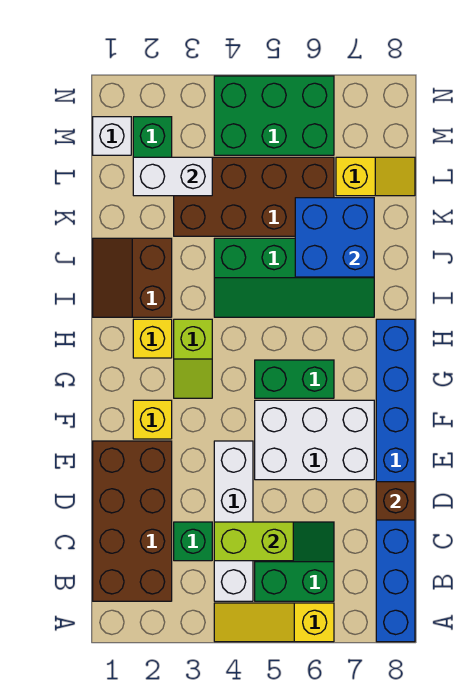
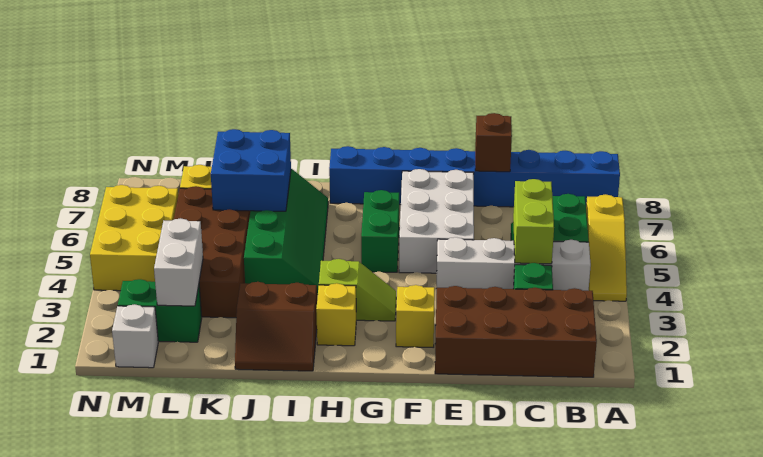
green 2x3 brick [214,76,334,155] -> yellow 2x3 brick [90,185,178,291]

